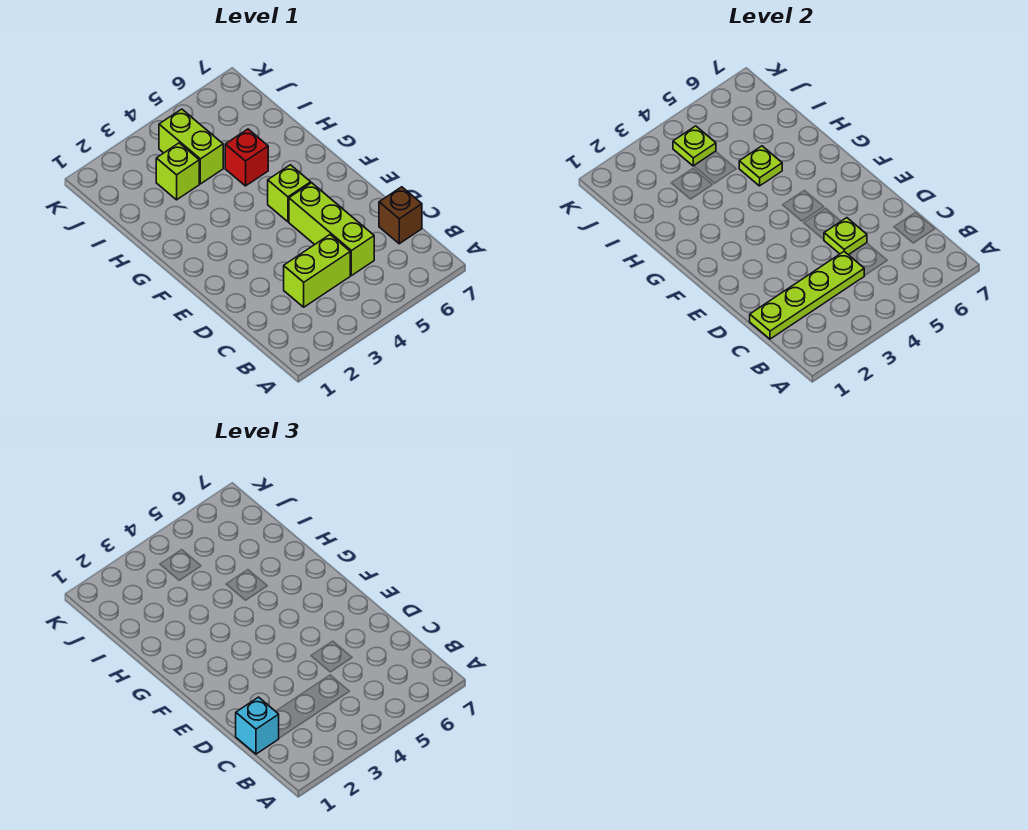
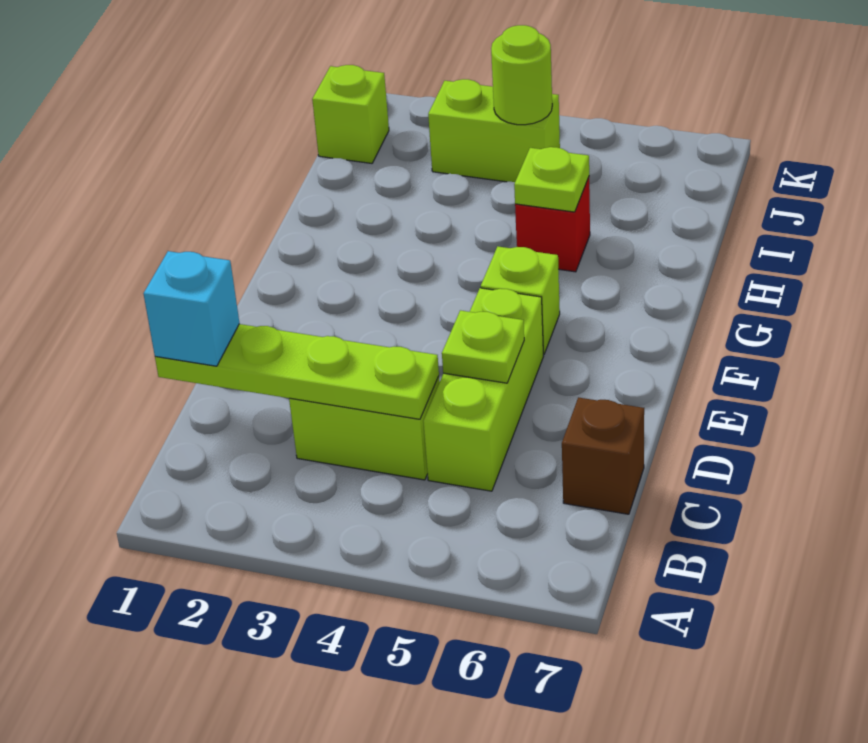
lime 1x1 brick [156,143,199,200] -> lime 1x1 brick moved to [312,65,389,163]
lime 1x2 brick [159,109,223,184] -> lime 1x2 brick turned to [428,79,560,182]
lime 1x1 plate [673,126,716,166] -> lime 1x1 round brick [491,25,552,125]

